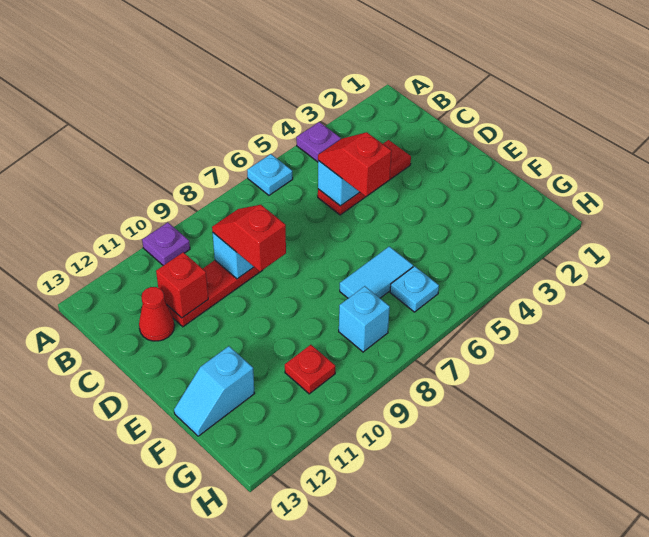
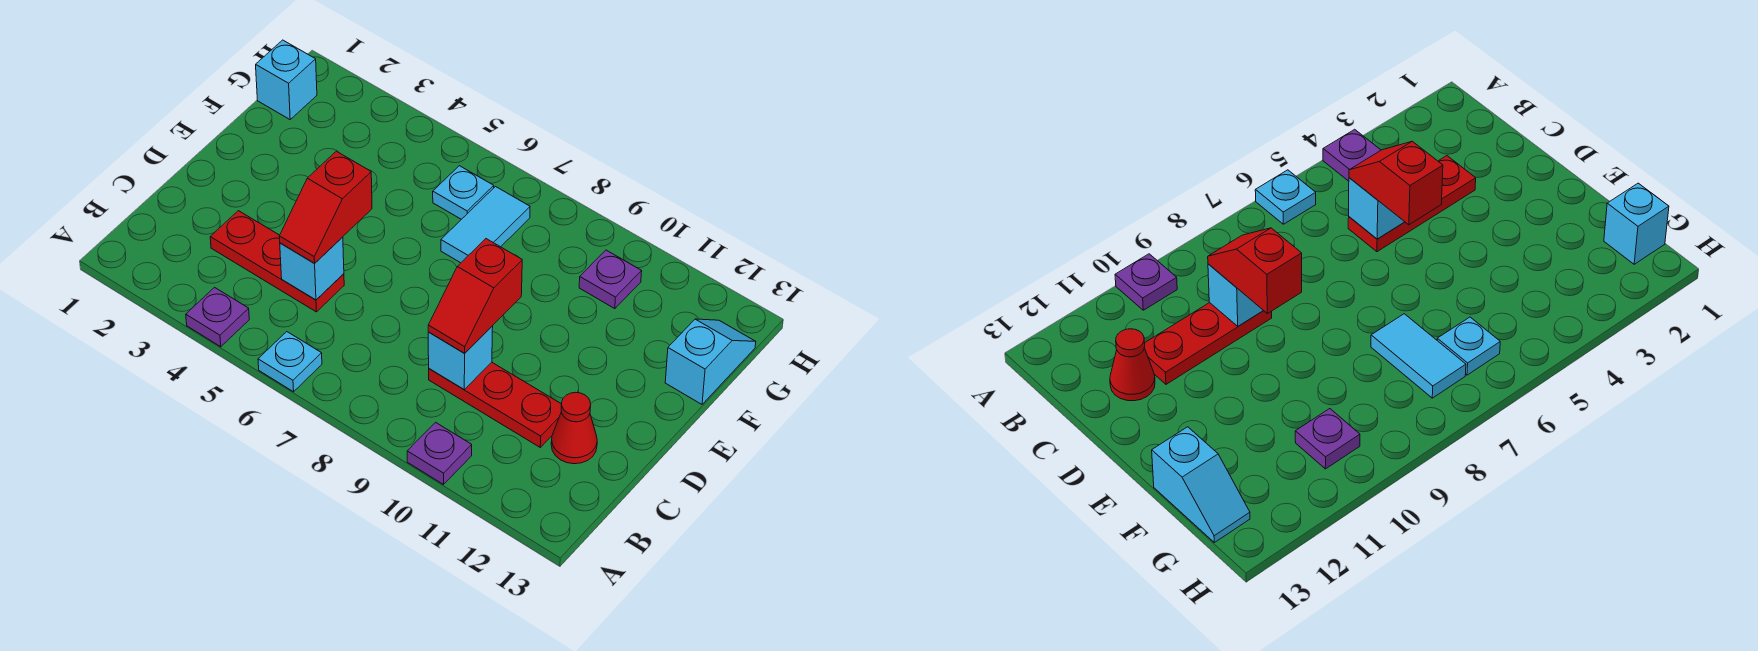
red 1x1 brick [156,252,208,318] -> none
cyan 1x2 tile [340,246,413,298] -> cyan 1x2 tile turned to [441,187,530,263]
cyan 1x2 slope [174,346,254,436] -> cyan 1x2 slope turned to [665,319,756,404]
cyan 1x1 brick [339,286,390,352] -> cyan 1x1 brick moved to [256,40,317,119]
red 1x1 plate [285,345,335,394] -> purple 1x1 plate [579,250,642,309]

